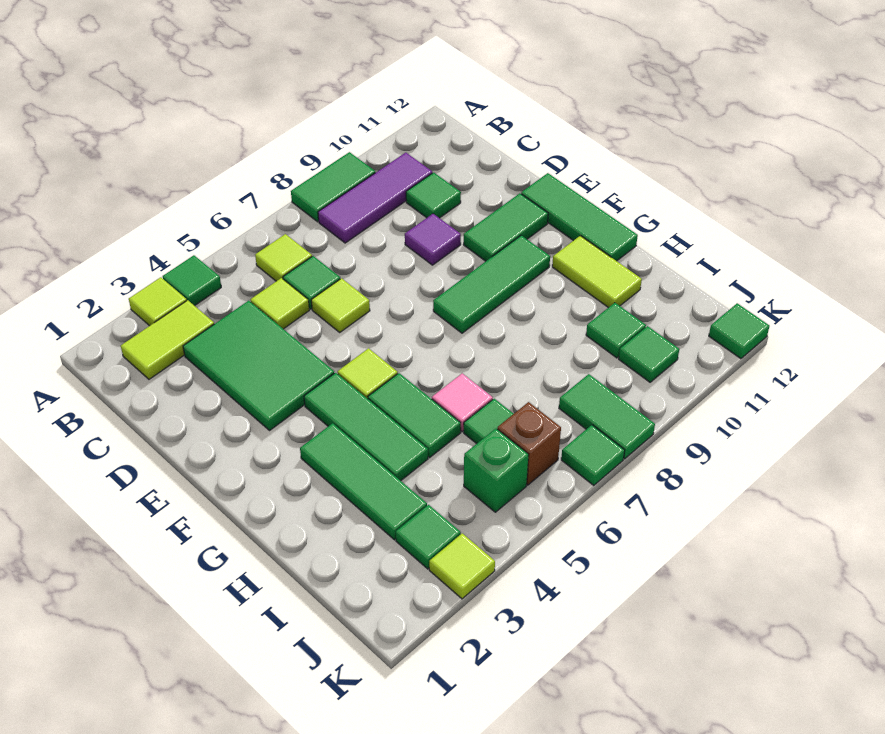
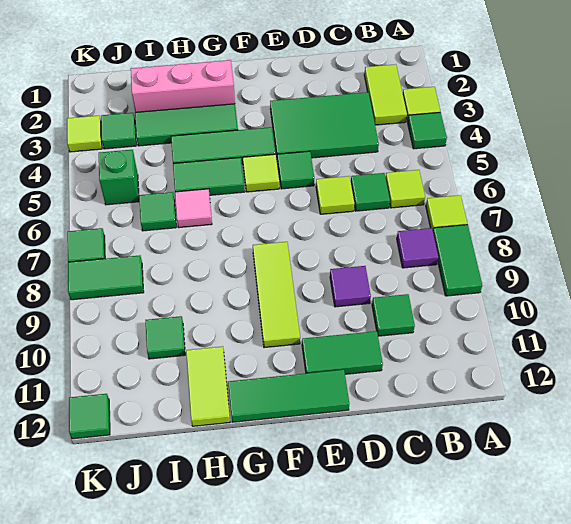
purple 1x3 tile [318,153,432,243] -> purple 1x1 tile [397,228,438,268]
lime 1x1 tile [250,278,309,329] -> lime 1x1 tile moved to [426,195,467,230]
green 1x2 tile [463,193,548,261] -> green 1x2 tile turned to [302,331,383,374]
green 1x3 tile [433,235,550,333] -> lime 1x3 tile [253,242,300,348]
none -> pink 1x3 brick [131,60,235,112]
lime 1x2 tile [552,236,642,308] -> lime 1x2 tile turned to [186,346,230,426]
brown 1x1 brick [498,402,561,485] -> none
green 1x1 tile [619,326,679,382] -> green 1x1 tile moved to [277,151,314,189]

